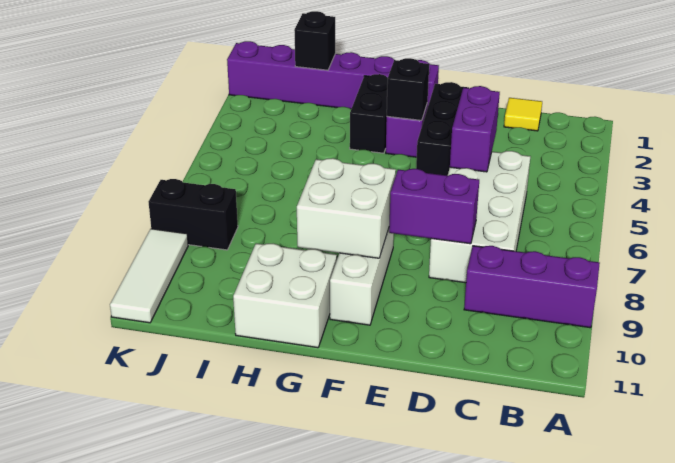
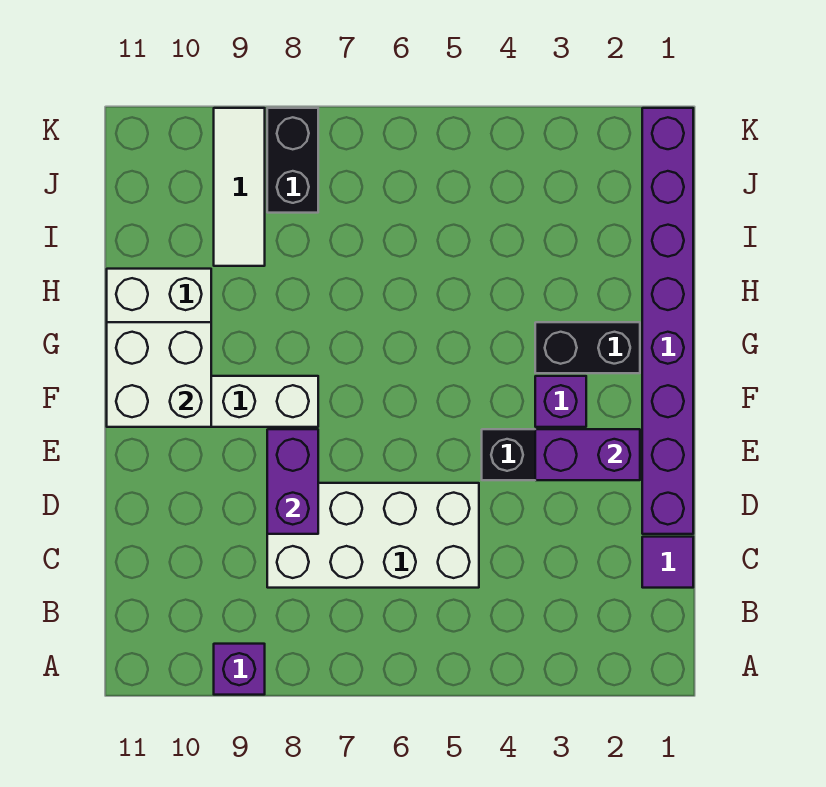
purple 1x3 brick [464,246,600,328] -> purple 1x1 brick [214,644,265,695]
yellow 1x1 tile [504,98,542,131] -> purple 1x1 tile [642,537,693,588]
purple 1x2 brick [450,86,500,172] -> purple 1x2 brick moved to [535,429,640,480]
purple 1x6 brick [227,41,439,109] -> purple 1x8 brick [642,108,693,534]
black 1x1 brick [387,58,429,120] -> none
white 2x2 brick [297,158,396,258] -> white 2x2 brick moved to [107,322,211,427]
black 1x1 brick [294,11,335,70] -> none
white 1x3 tile [110,229,188,323] -> white 1x3 tile turned to [214,108,265,266]

